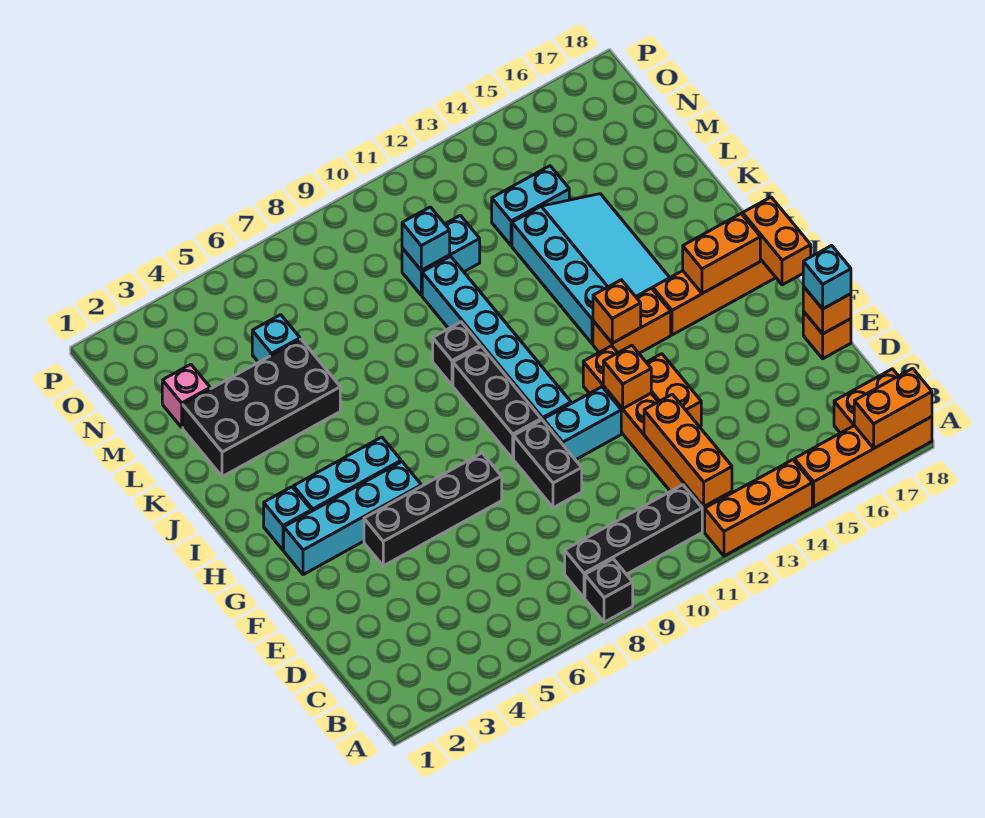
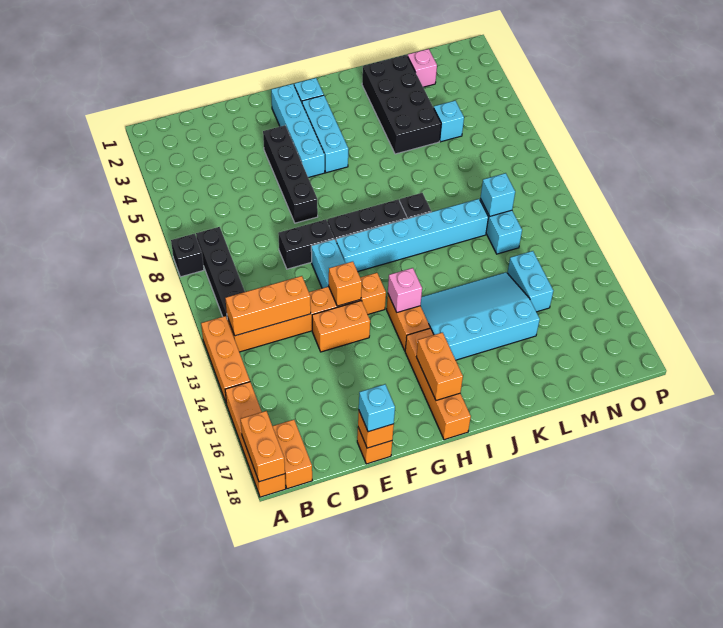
orange 1x2 brick [743,197,811,285] -> none
orange 1x1 brick [593,280,641,343] -> pink 1x1 brick [388,268,422,312]
cyan 3x4 slope [512,194,670,343] -> cyan 3x4 slope turned to [421,272,540,360]

